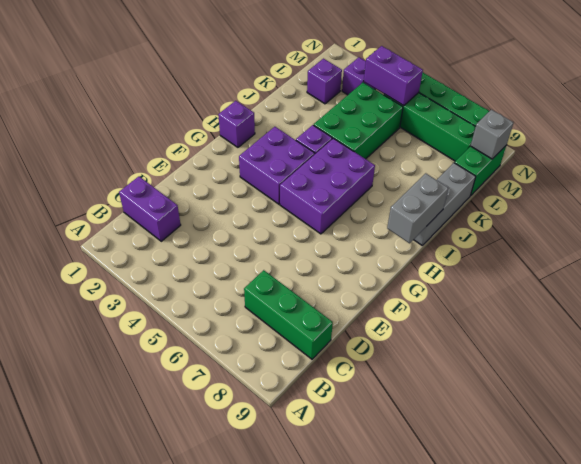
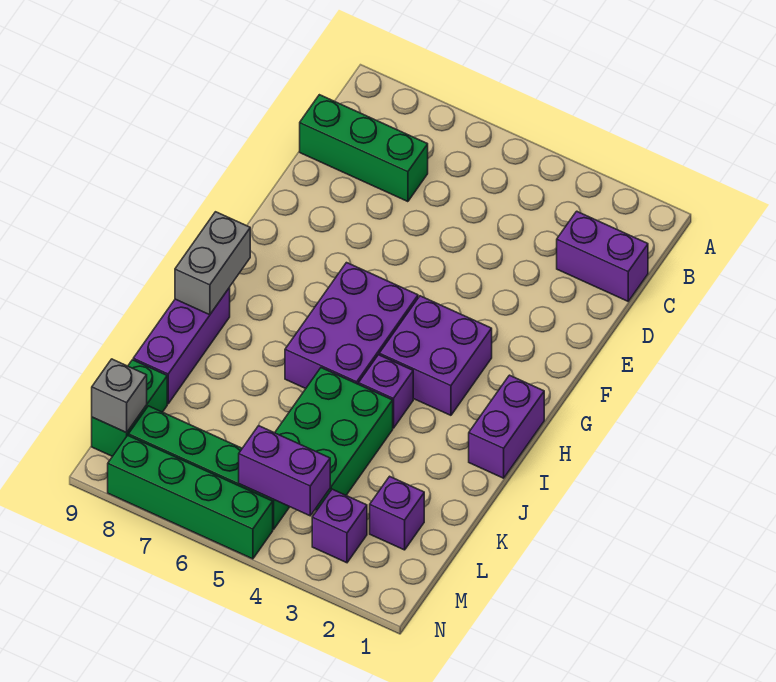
purple 1x1 brick [218,101,255,147] -> purple 1x2 brick [469,375,544,478]
grey 1x3 brick [414,163,476,246] -> purple 1x3 brick [133,287,230,404]

